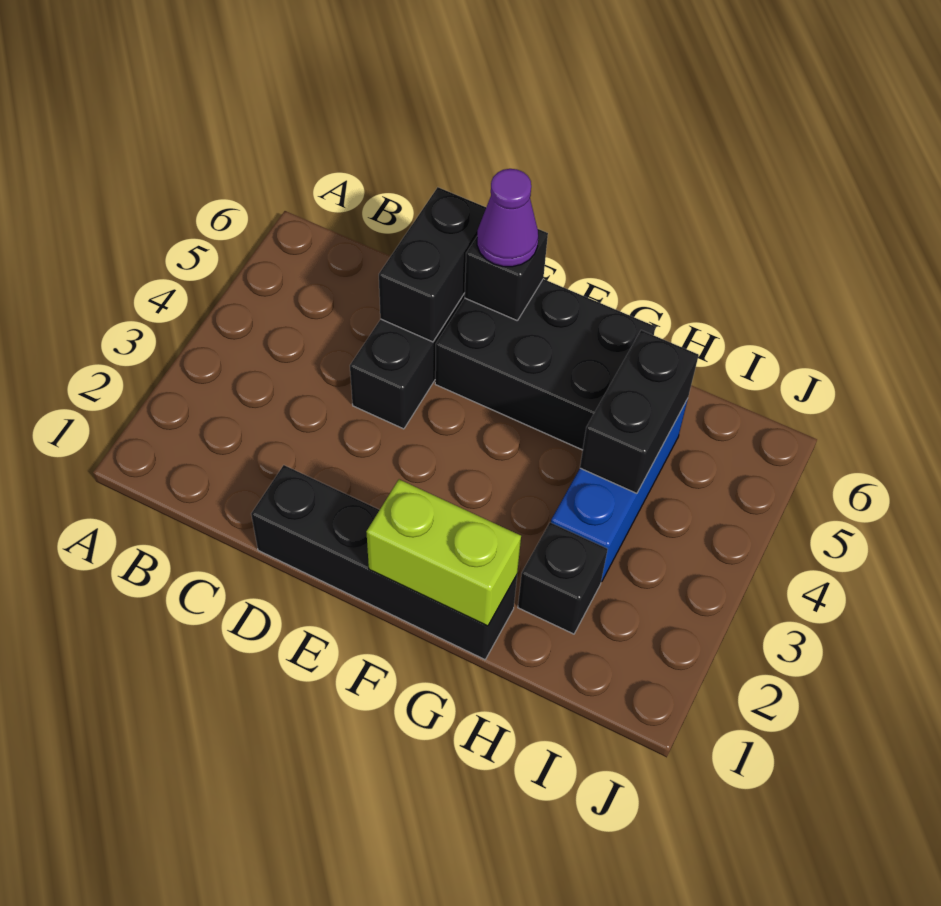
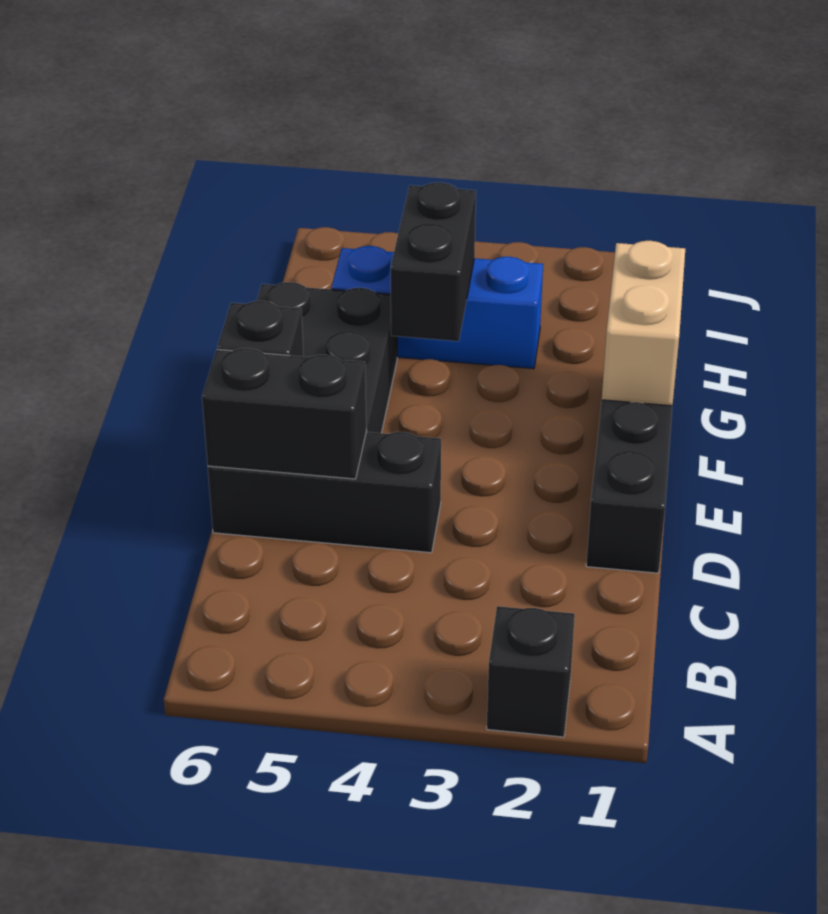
purple 1x1 cone [477,169,538,267] -> none
lime 1x2 brick [366,479,521,626] -> tan 1x2 brick [602,241,685,406]
black 1x1 brick [518,522,608,634] -> black 1x1 brick moved to [487,606,575,737]
black 1x2 brick [580,330,699,493] -> black 1x2 brick turned to [391,182,476,341]

